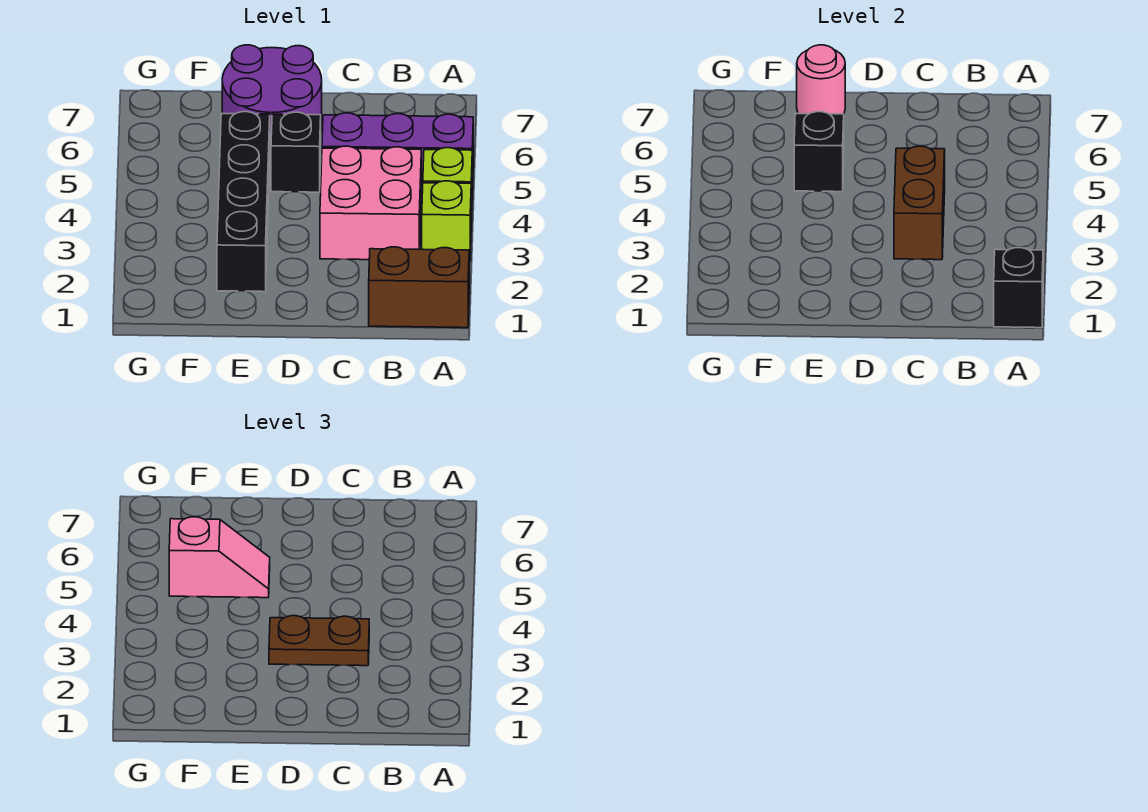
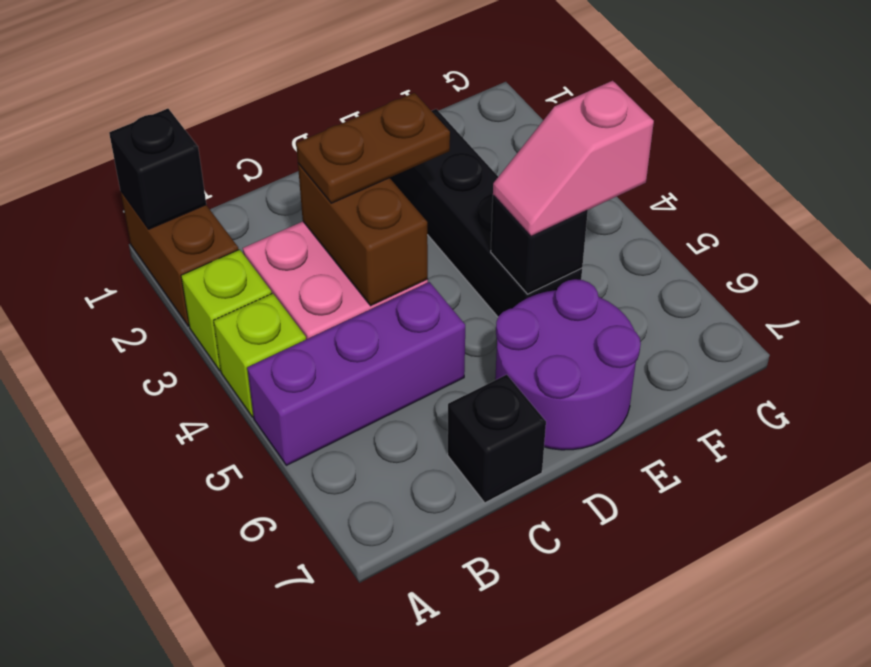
brown 1x2 brick [369,247,469,328] -> brown 1x2 brick turned to [121,192,239,326]
black 1x1 brick [271,112,321,192] -> black 1x1 brick moved to [448,375,546,503]
pink 1x1 round brick [797,45,845,114] -> none

